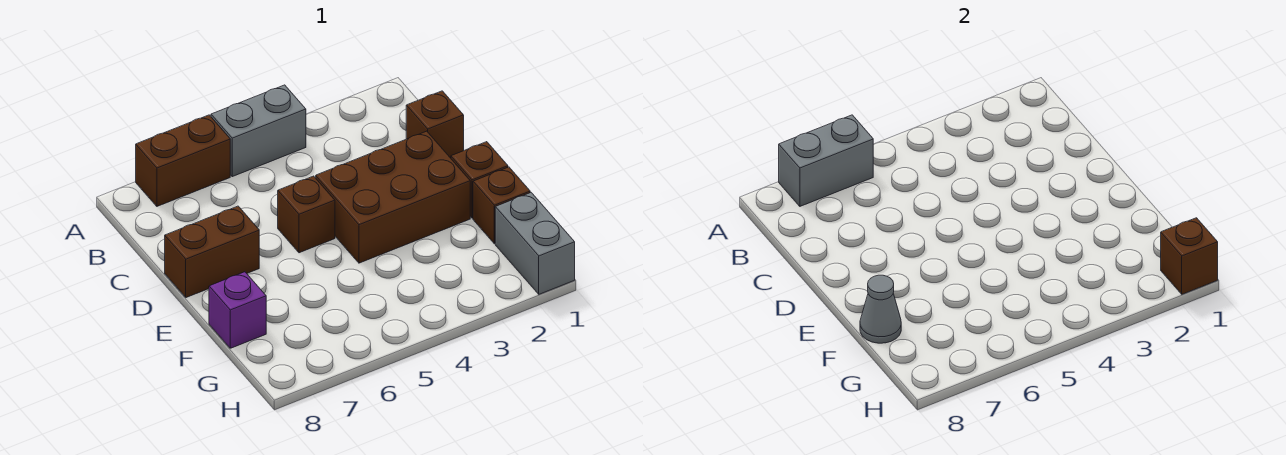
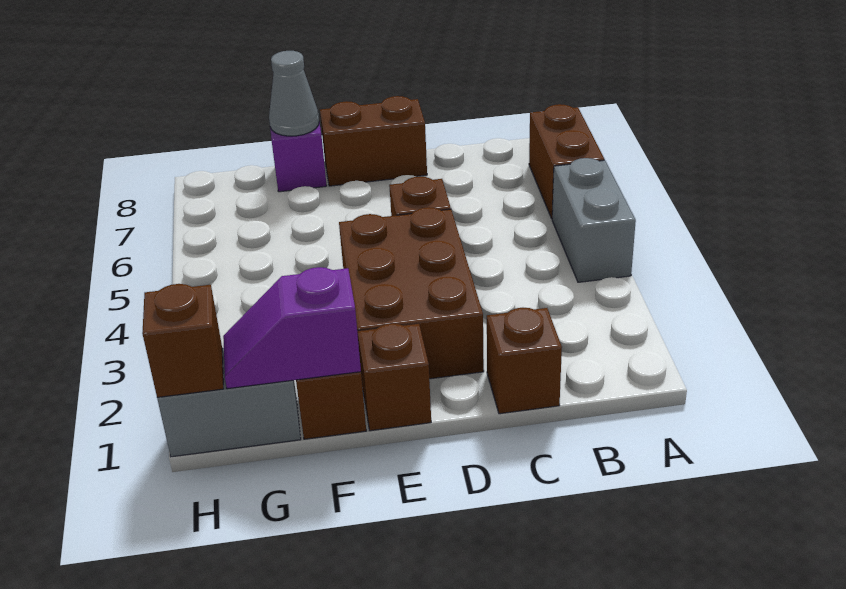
grey 1x2 brick [779,115,873,206] -> none
brown 1x2 brick [165,206,259,298] -> brown 1x2 brick turned to [320,96,427,186]
none -> purple 1x2 slope [223,267,361,389]

